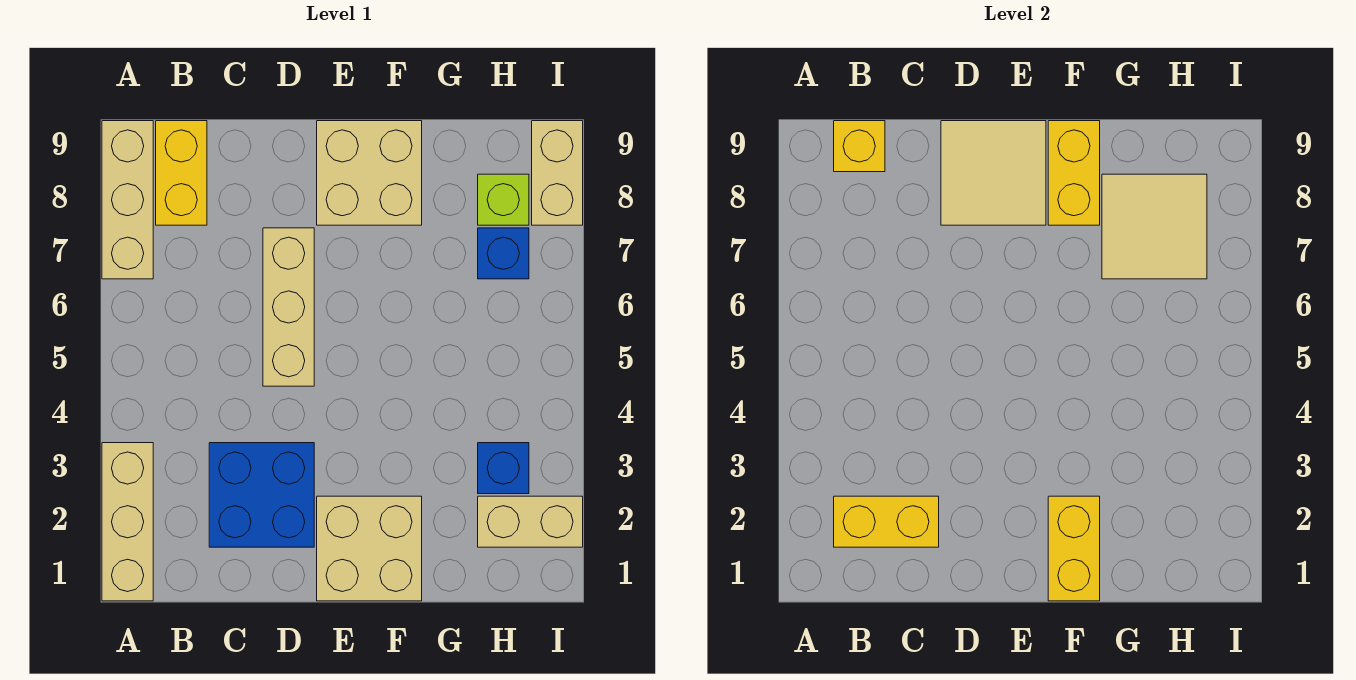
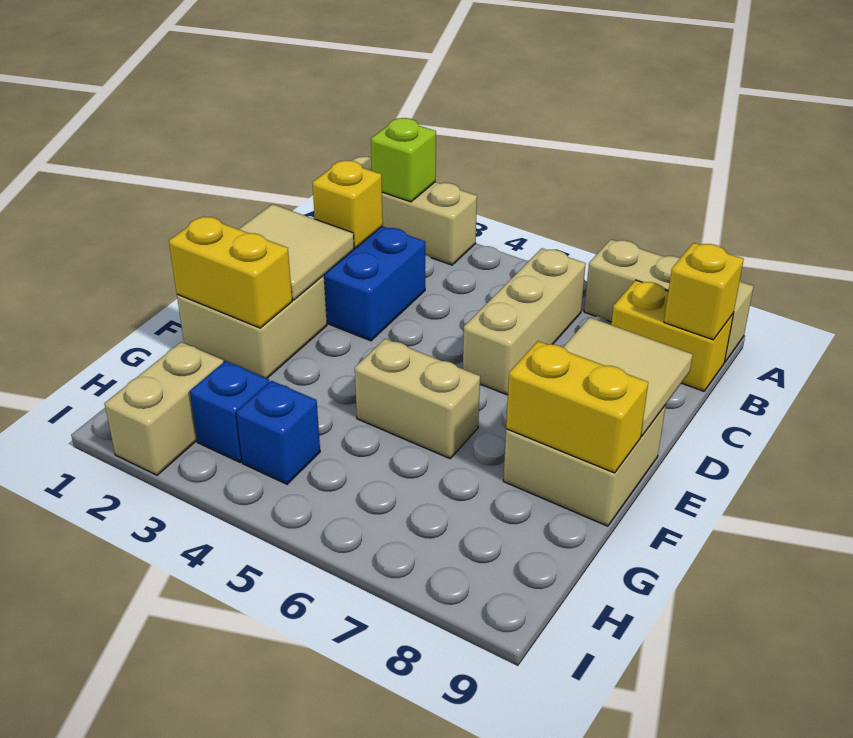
yellow 1x2 brick [834,496,939,547] -> yellow 1x1 brick [312,160,383,248]
tan 1x3 brick [263,228,314,386] -> tan 1x3 brick turned to [463,248,586,395]
tan 2x2 tile [1102,174,1207,279] -> tan 2x2 tile moved to [239,204,354,300]
blue 1x1 brick [478,228,529,279] -> blue 1x1 brick moved to [236,381,320,484]
lime 1x1 brick [478,174,529,225] -> lime 1x1 brick moved to [371,118,436,202]
tan 1x2 brick [532,121,583,225] -> tan 1x2 brick moved to [355,339,480,459]

